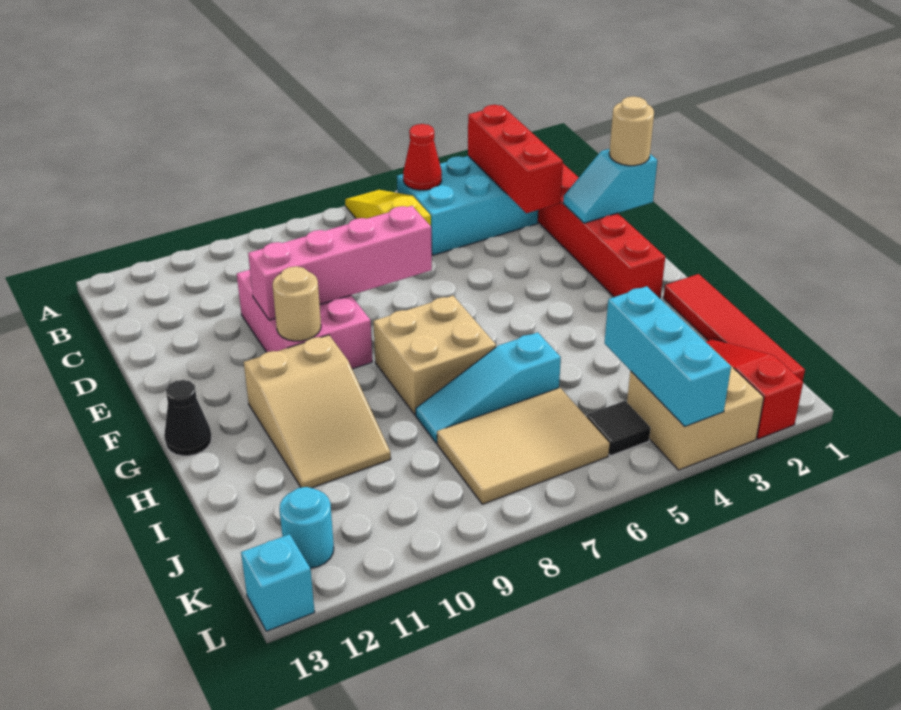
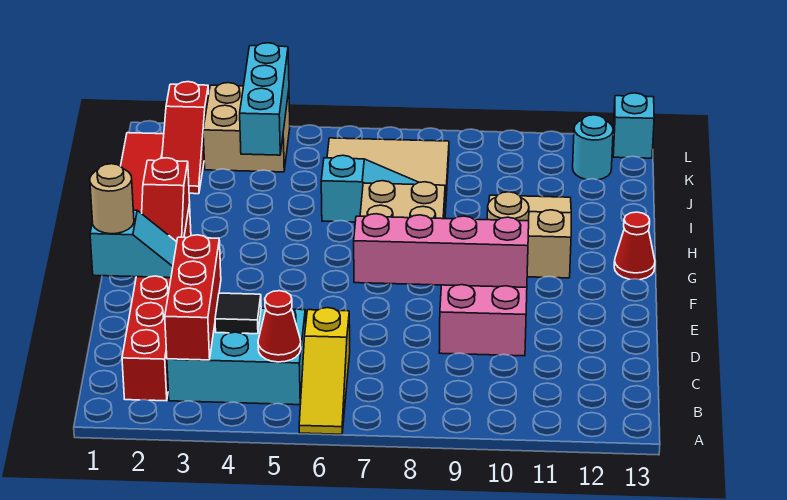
none -> red 1x2 slope [142,158,190,242]
black 1x1 cone [164,380,212,456] -> red 1x1 cone [614,212,655,280]
black 1x1 tile [587,401,651,456] -> black 1x1 tile moved to [215,293,261,334]

